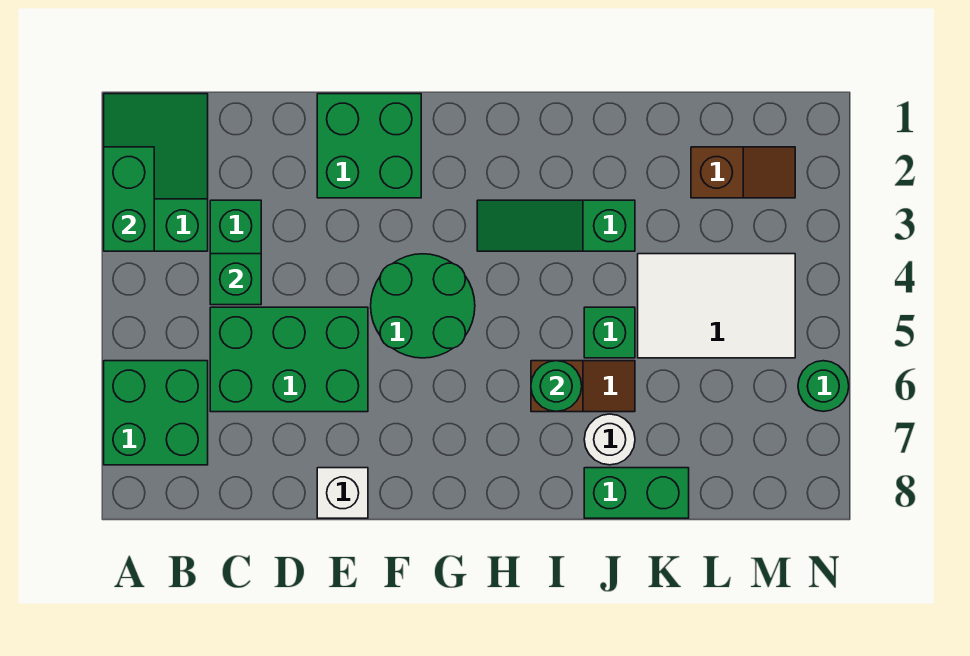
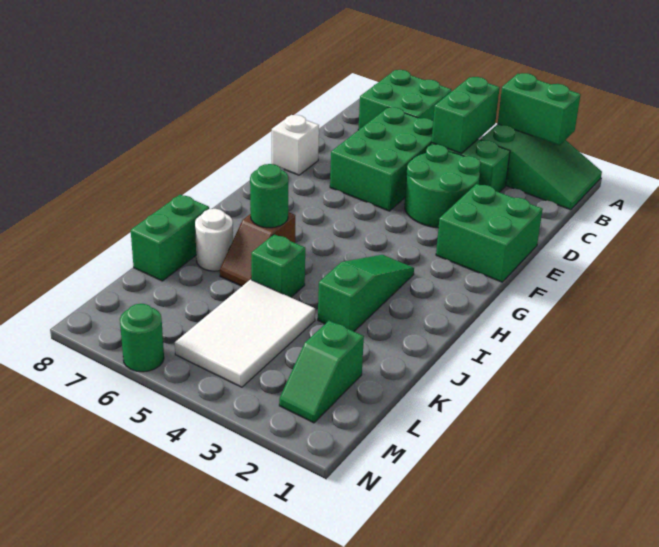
green 1x1 brick [210,254,261,305] -> green 1x2 brick [431,77,500,153]
green 2x2 round brick [371,254,475,358] -> green 2x2 round brick moved to [405,144,481,228]
brown 1x2 slope [691,147,795,198] -> green 1x2 slope [279,321,364,423]

